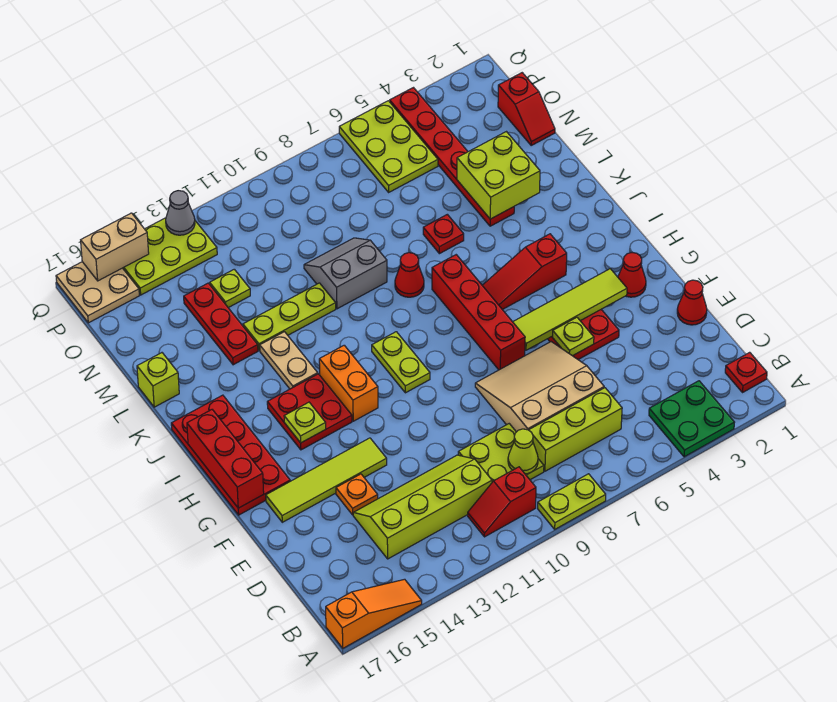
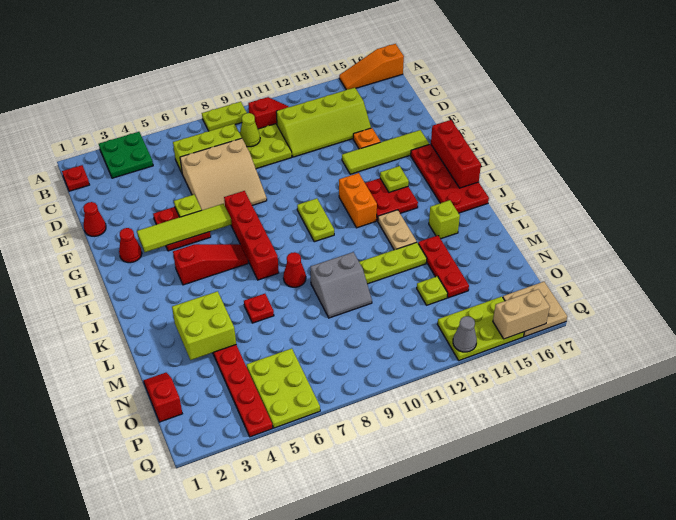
lime 1x1 brick [137,353,179,407] -> lime 1x1 brick moved to [429,200,460,239]

